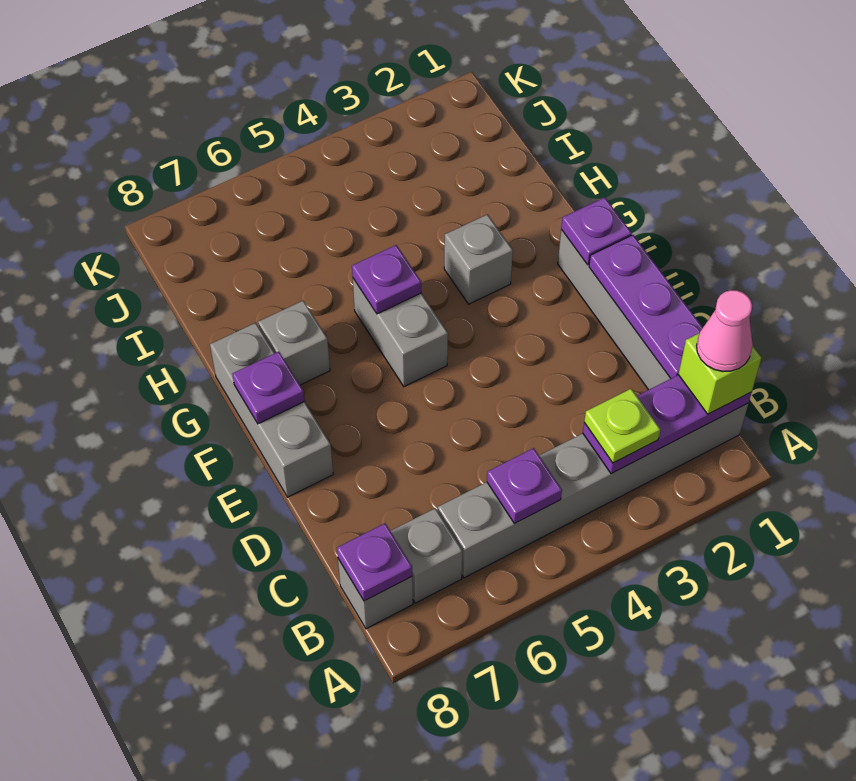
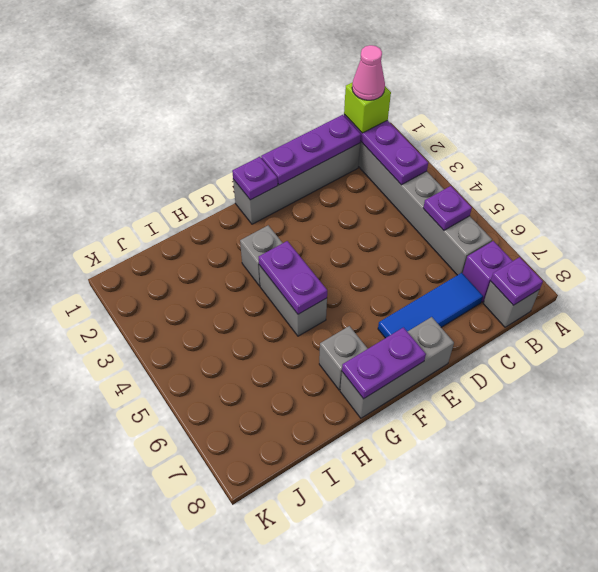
lime 1x1 plate [584,389,660,463] -> none
grey 1x1 brick [391,508,463,603] -> purple 1x1 brick [463,241,512,302]
none -> blue 1x3 tile [378,273,483,338]
grey 1x2 brick [353,279,448,387] -> grey 1x2 brick turned to [259,265,327,336]
purple 1x1 plate [232,352,305,424] -> purple 1x2 plate [342,327,426,399]
purple 1x1 plate [352,245,421,314] -> purple 1x2 plate [259,241,327,314]

